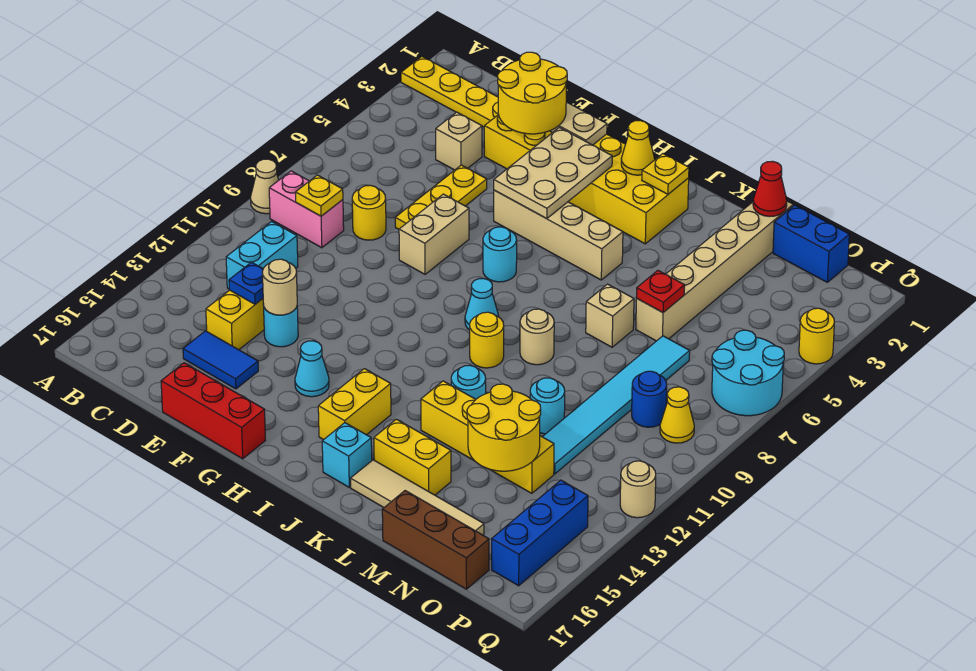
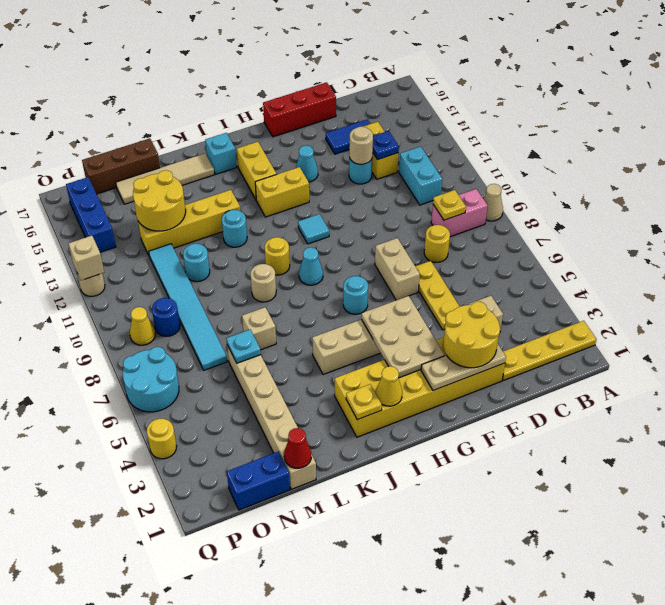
none -> cyan 1x1 tile [298,214,329,244]
yellow 1x2 brick [374,419,451,495] -> yellow 1x2 brick moved to [255,167,309,217]
red 1x1 plate [636,271,685,312] -> cyan 1x1 plate [227,330,261,363]
none -> tan 1x1 brick [68,236,104,280]

